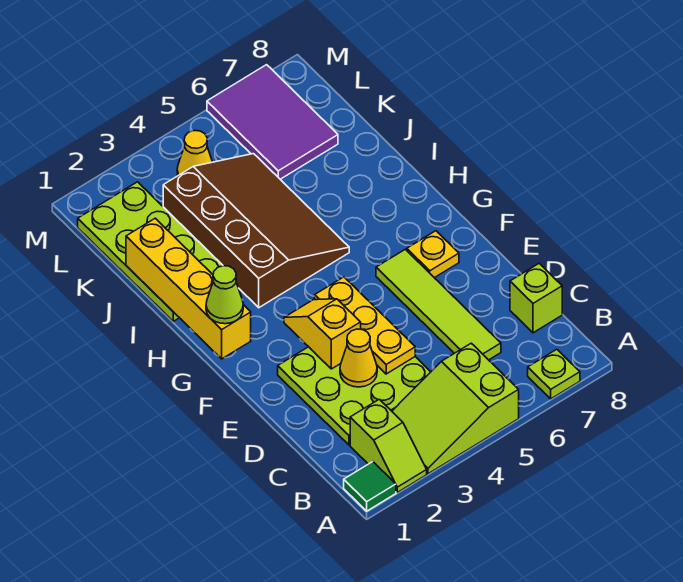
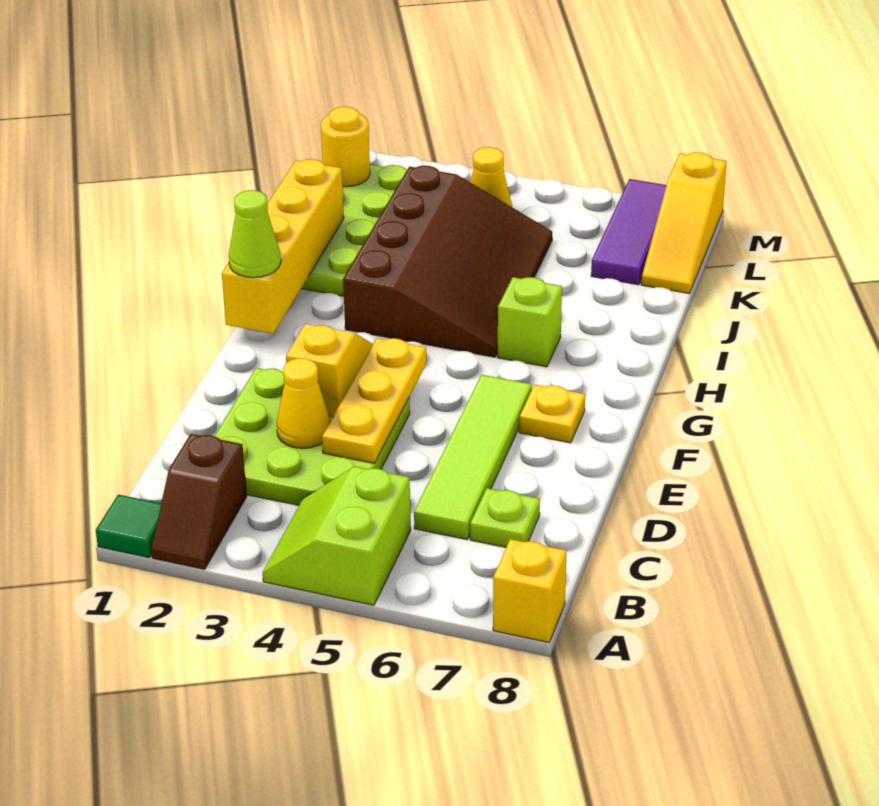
lime 1x2 slope [350,399,427,492] -> brown 1x2 slope [151,434,247,569]
lime 2x3 slope [392,343,519,474] -> lime 2x2 slope [263,466,411,605]
lime 1x1 plate [528,349,580,399] -> lime 1x1 plate moved to [470,488,540,547]
none -> yellow 1x1 brick [493,539,567,642]
lime 1x1 brick [510,264,562,333] -> lime 1x1 brick moved to [498,277,562,367]
purple 2x3 tile [207,65,338,179] -> purple 1x3 tile [591,179,666,285]
none -> yellow 1x3 slope [641,152,727,293]
none -> yellow 1x1 round brick [321,107,370,187]

